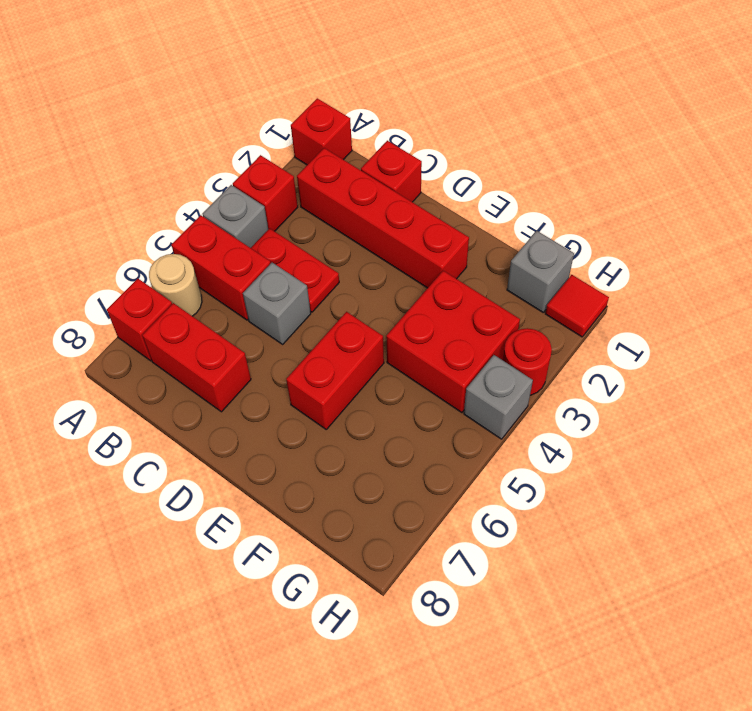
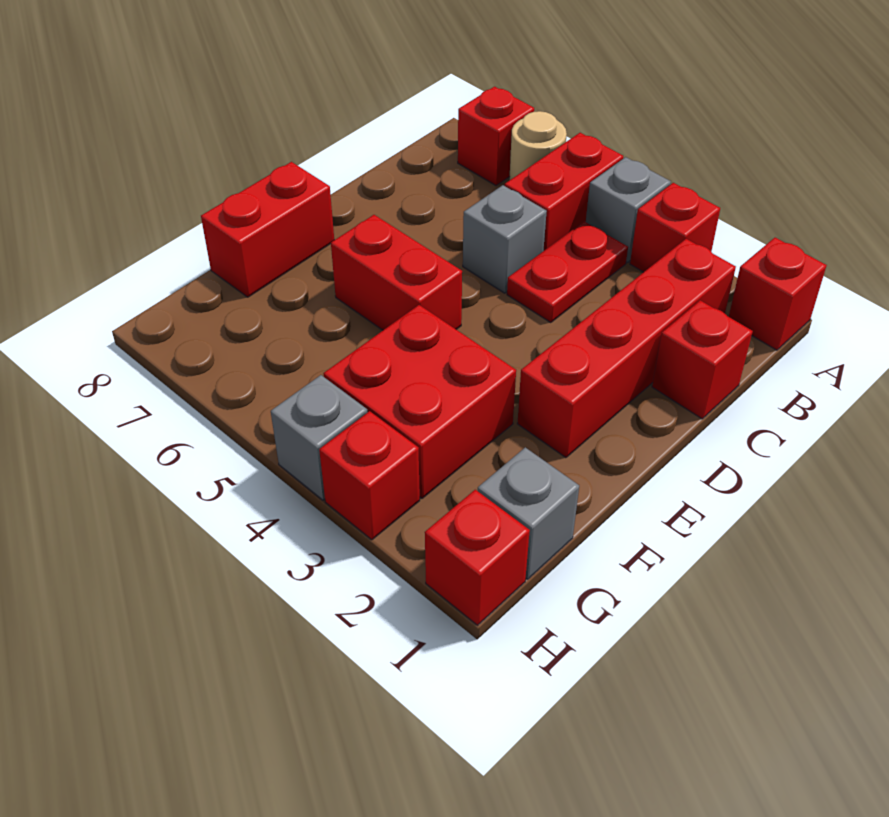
red 1x2 brick [142,303,251,412] -> red 1x2 brick moved to [201,162,334,297]
red 1x1 tile [545,275,609,337] -> red 1x1 brick [425,490,530,625]
red 1x1 round brick [503,328,552,395] -> red 1x1 brick [319,411,420,540]

